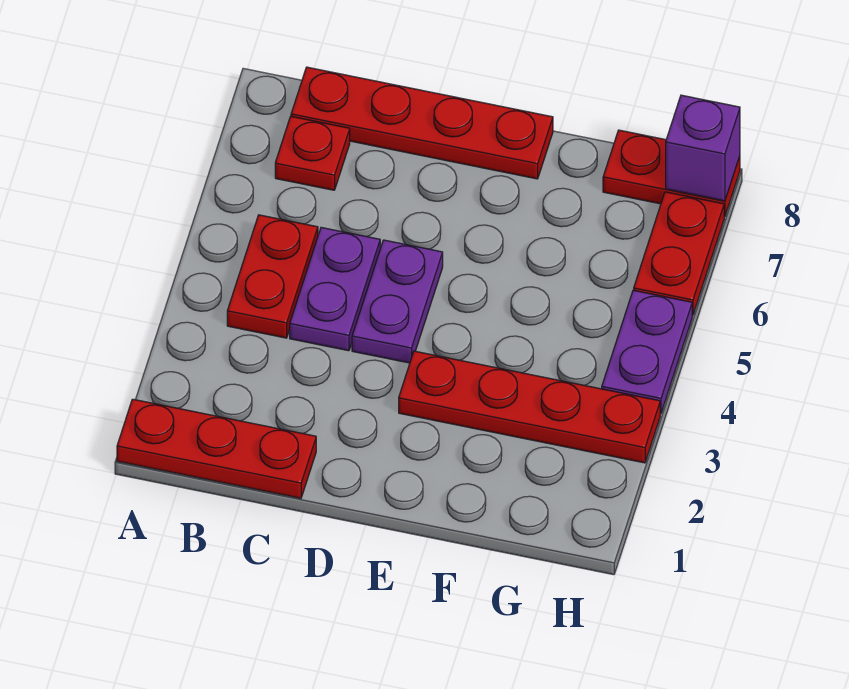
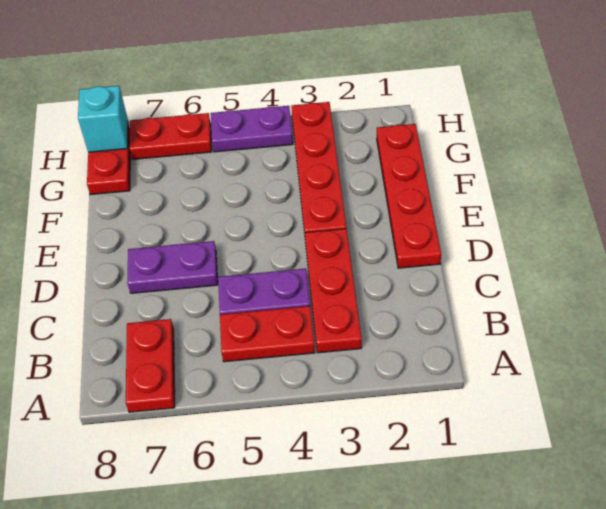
red 1x3 plate [117,399,316,498] -> red 1x3 plate moved to [305,229,362,353]
red 1x1 plate [275,117,350,190] -> red 1x2 plate [126,319,175,412]
red 1x4 plate [291,67,553,179] -> red 1x4 plate moved to [377,124,441,268]
purple 1x2 plate [352,240,443,363] -> purple 1x2 plate moved to [127,241,218,293]
purple 1x1 brick [666,95,740,201] -> cyan 1x1 brick [78,86,128,152]

